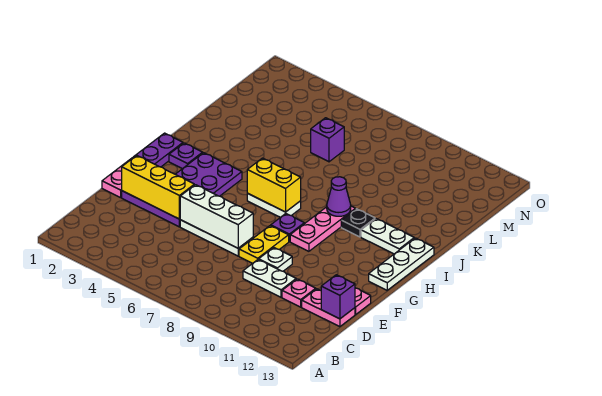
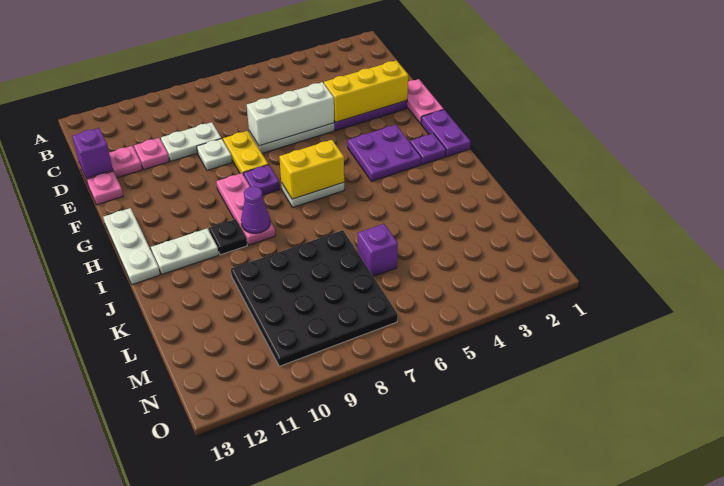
none -> black 4x4 plate [231,230,398,366]

